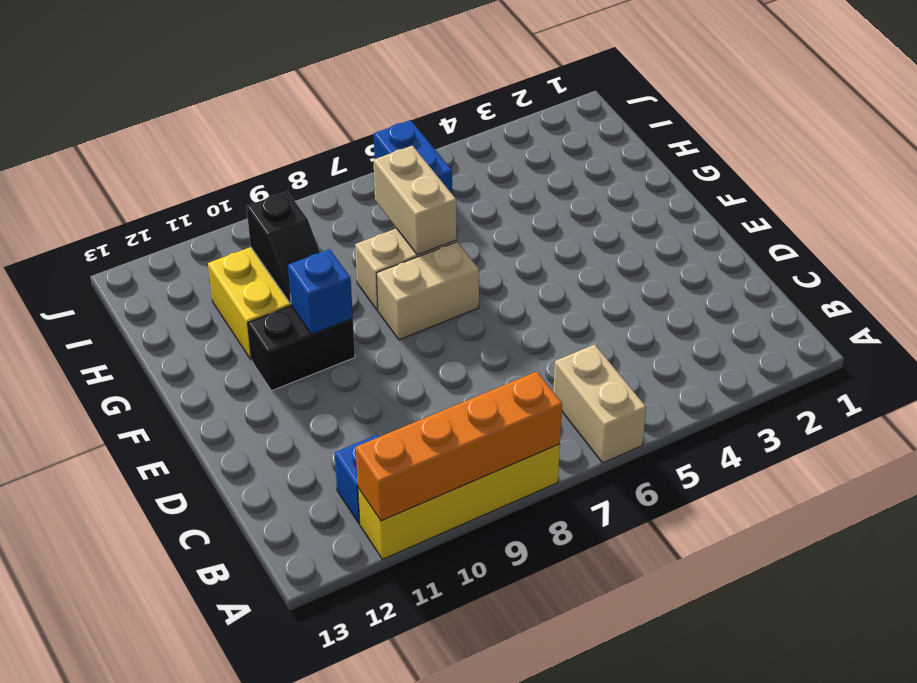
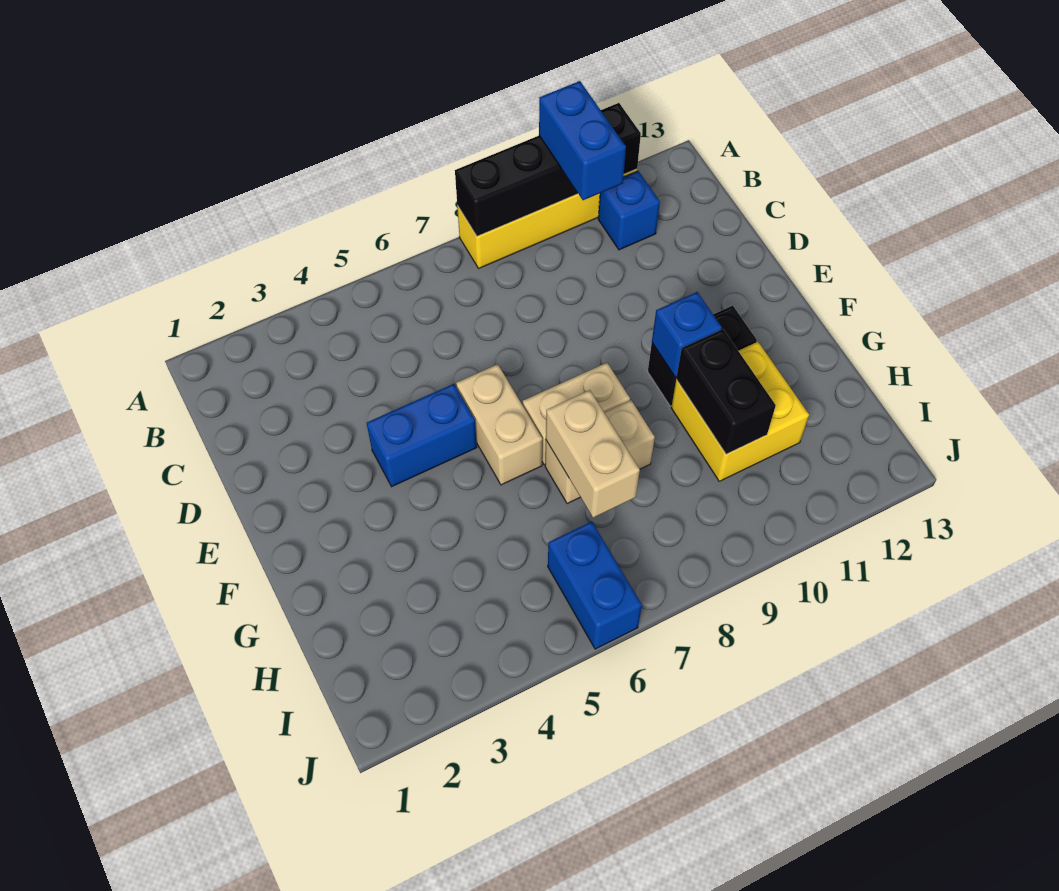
tan 1x2 brick [553,344,646,463] -> tan 1x2 brick moved to [456,364,542,485]
orange 1x4 brick [356,372,562,521] -> black 1x4 brick [455,103,641,236]
none -> blue 1x2 brick [539,81,626,200]
none -> blue 1x2 brick [367,384,477,487]
black 1x2 slope [246,191,320,304] -> black 1x2 brick [676,329,776,454]

